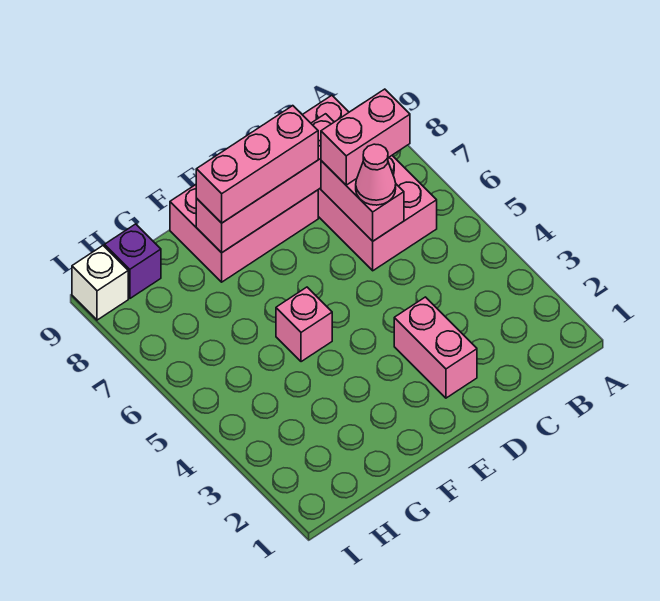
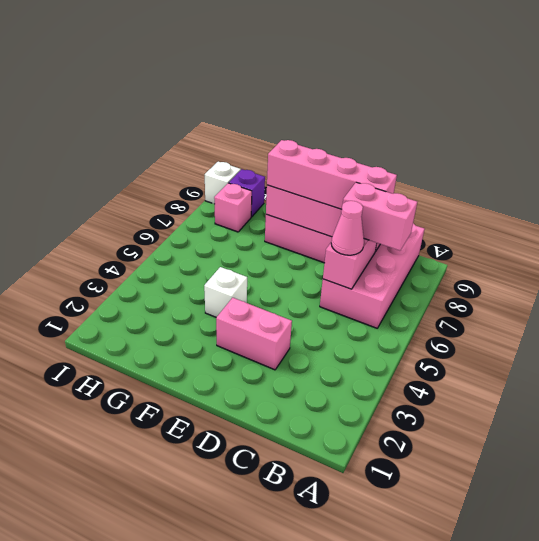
pink 1x2 brick [394,297,477,398] -> pink 1x2 brick turned to [216,298,292,370]
pink 1x3 brick [196,106,318,223] -> pink 1x4 brick [267,140,397,209]
none -> white 1x1 brick [204,267,247,317]
pink 1x1 brick [276,287,332,362] -> pink 1x1 brick moved to [214,183,252,232]

